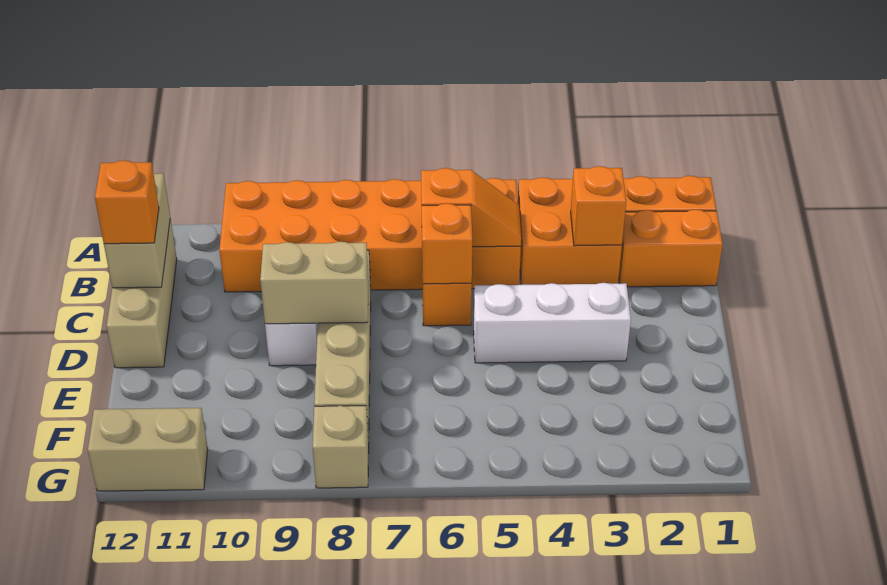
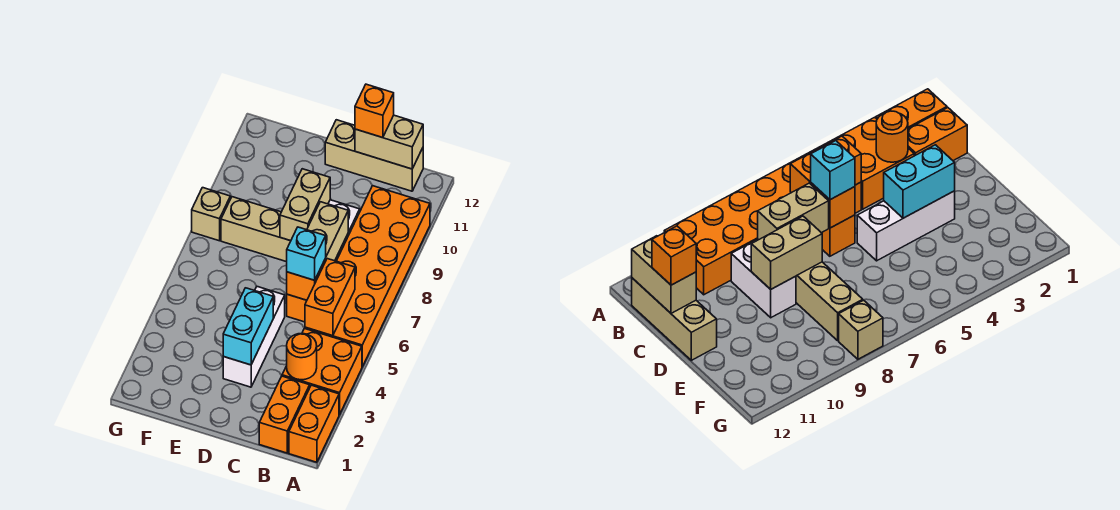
orange 1x1 brick [571,166,626,246] -> orange 1x1 round brick [287,333,317,380]
orange 1x2 slope [421,168,521,247] -> orange 1x2 brick [305,259,355,336]
none -> cyan 1x1 brick [287,227,326,280]
none -> cyan 1x2 brick [223,288,273,365]
tan 1x2 brick [88,408,208,491] -> tan 1x2 brick moved to [307,202,348,261]

